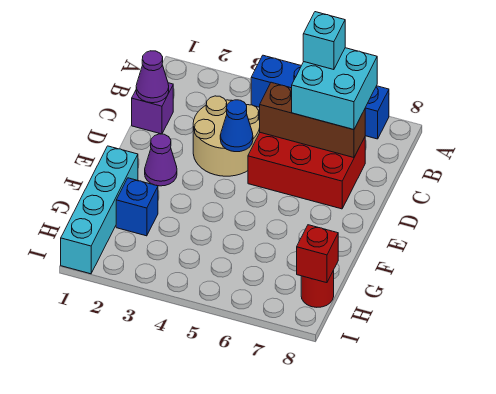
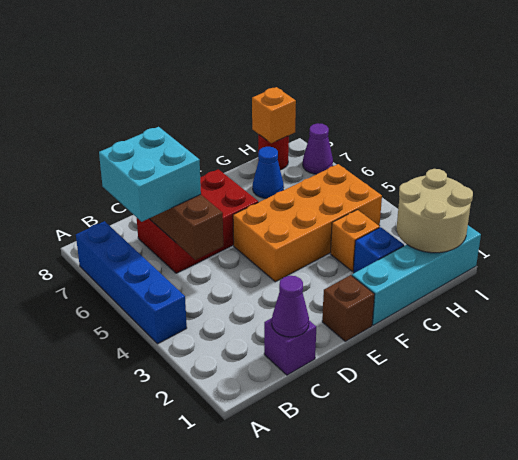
cyan 1x1 brick [303,12,345,70] -> none
tan 2x2 round brick [193,96,260,176] -> tan 2x2 round brick moved to [397,169,473,253]
red 2x3 brick [248,133,365,209] -> red 2x3 brick turned to [137,169,258,273]
blue 1x1 cone [220,100,253,152] -> blue 1x1 cone moved to [253,147,284,198]
none -> brown 1x1 brick [322,275,375,341]
purple 1x1 cone [145,134,177,186] -> purple 1x1 cone moved to [303,123,333,174]
none -> orange 2x4 brick [233,164,382,282]
none -> orange 1x1 brick [331,210,380,271]
red 1x1 brick [297,225,338,283] -> orange 1x1 brick [252,87,296,143]

